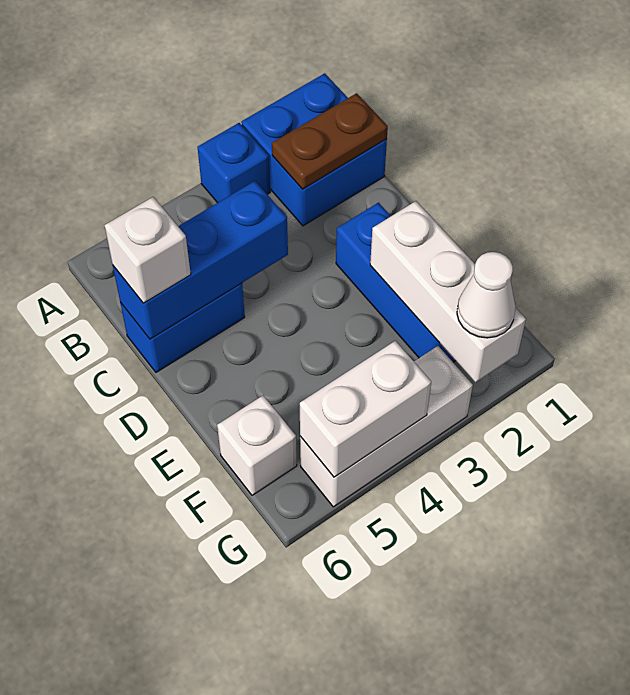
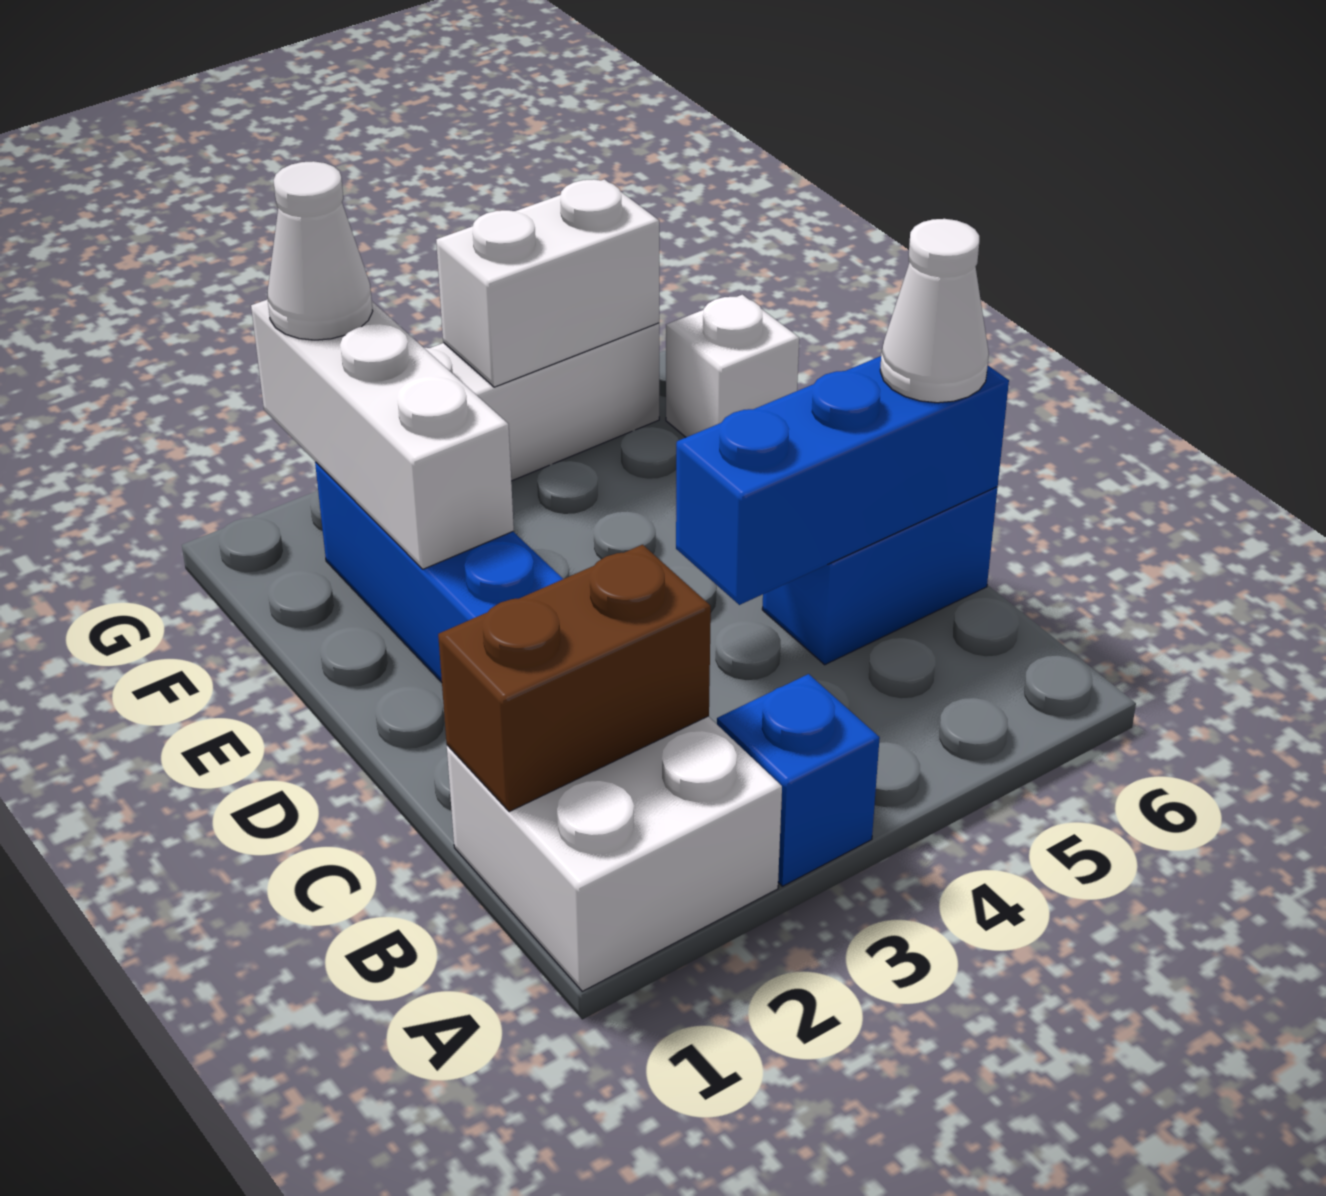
blue 2x2 brick [241,73,387,226] -> white 2x2 brick [447,716,782,991]
brown 1x2 plate [272,93,388,189] -> brown 1x2 brick [438,545,711,812]
white 1x1 brick [105,197,191,303] -> white 1x1 cone [880,219,989,403]

